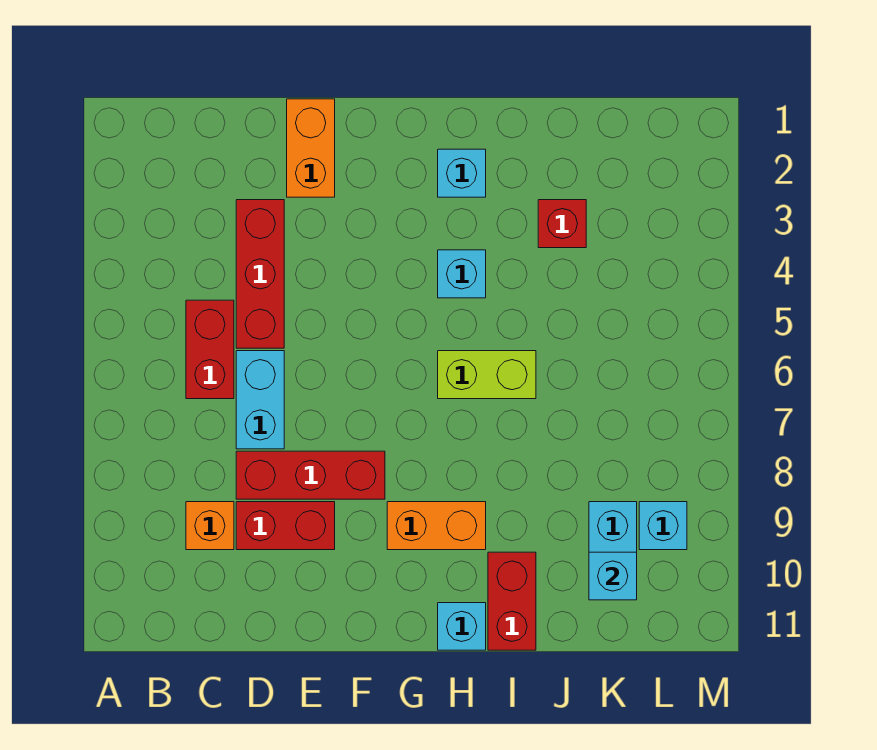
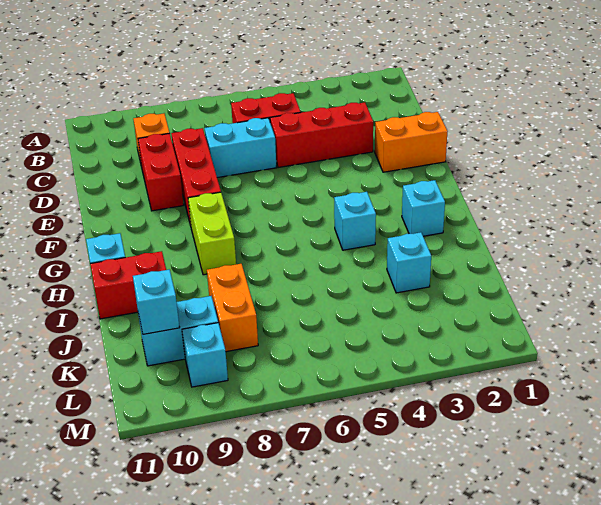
orange 1x2 brick [387,502,486,550] -> orange 1x2 brick moved to [207,264,258,352]
lime 1x2 brick [438,351,536,399] -> lime 1x2 brick moved to [188,192,236,275]
red 1x1 brick [538,200,586,248] -> cyan 1x1 brick [387,232,431,293]

